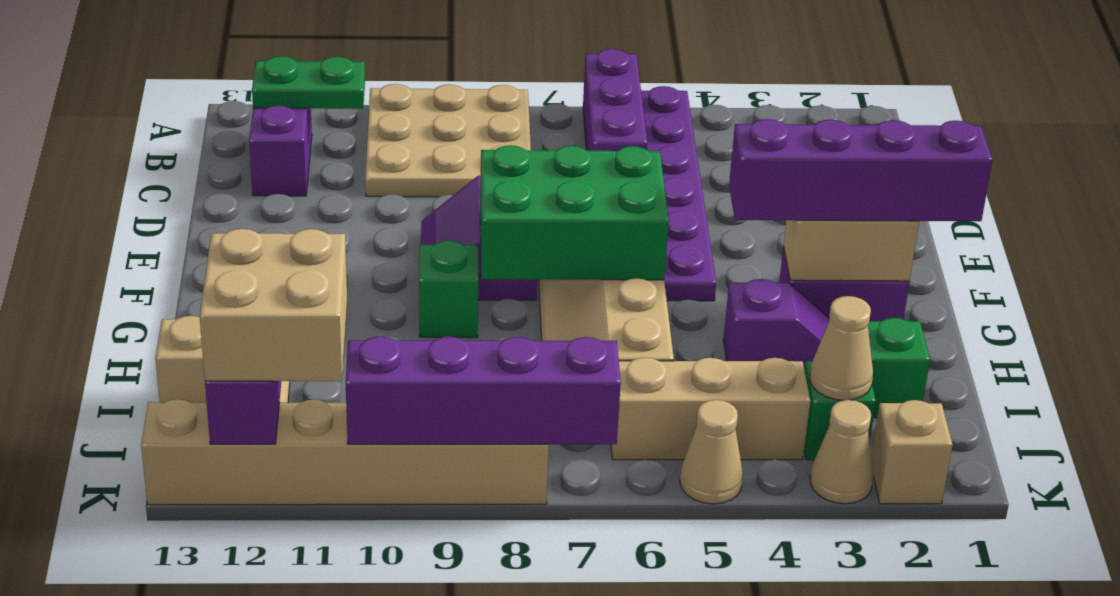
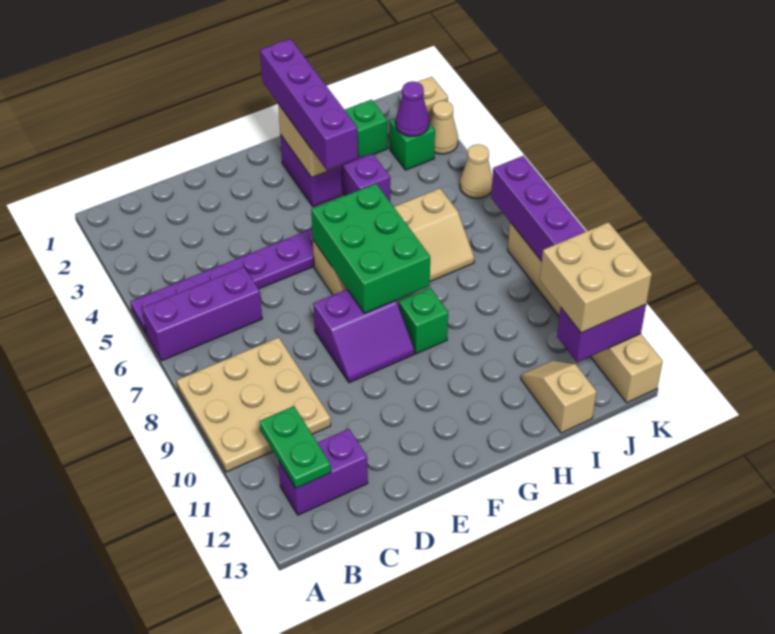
tan 1x1 cone [810,296,873,400] -> purple 1x1 cone [396,81,429,136]
tan 1x3 brick [611,358,810,460] -> none

